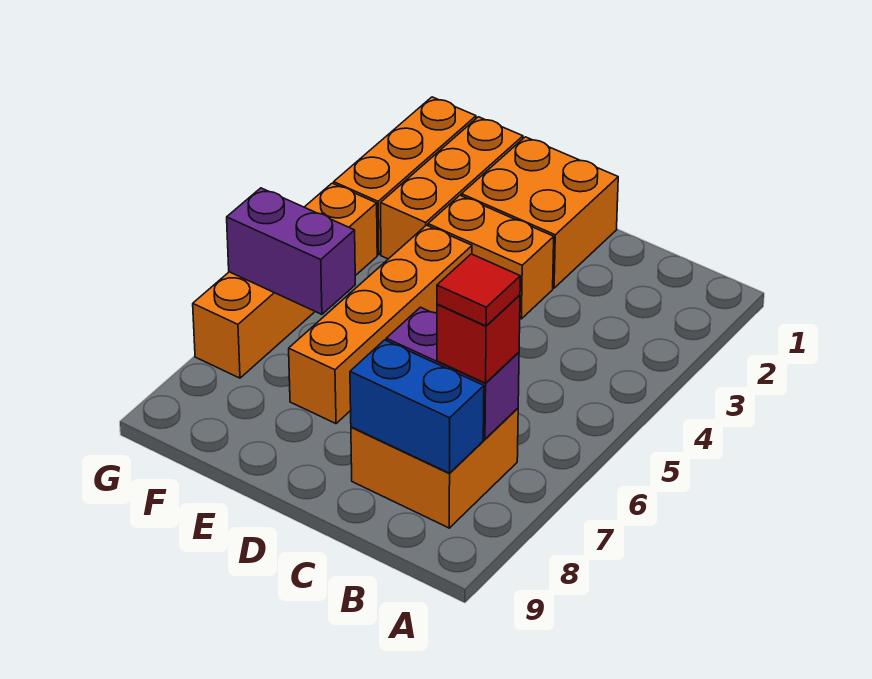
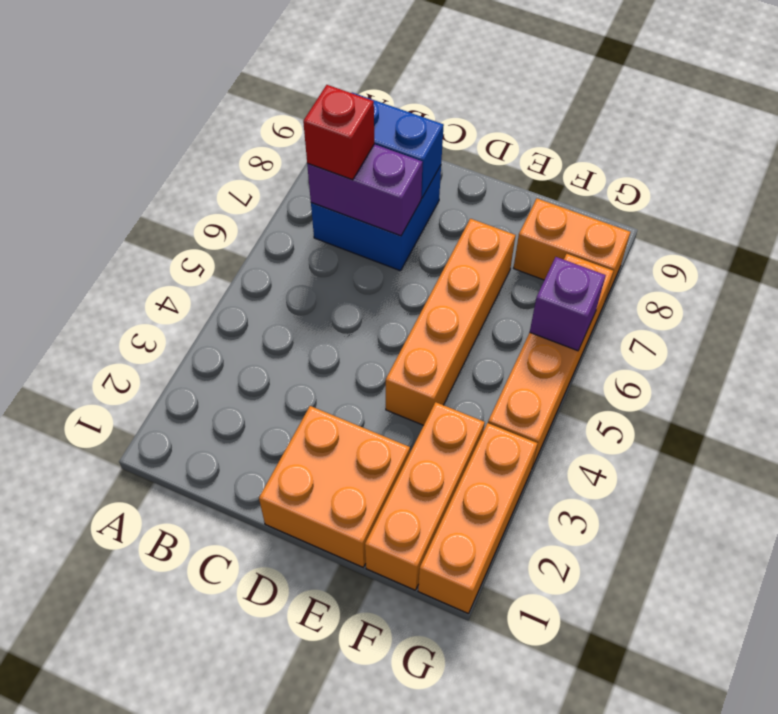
orange 2x2 brick [351,408,518,528] -> blue 2x2 brick [311,165,441,271]
red 1x1 tile [437,254,520,326] -> none
orange 1x2 brick [428,195,554,319] -> orange 1x2 brick moved to [514,199,630,301]
purple 1x2 brick [227,188,355,314] -> purple 1x1 brick [530,257,606,351]

